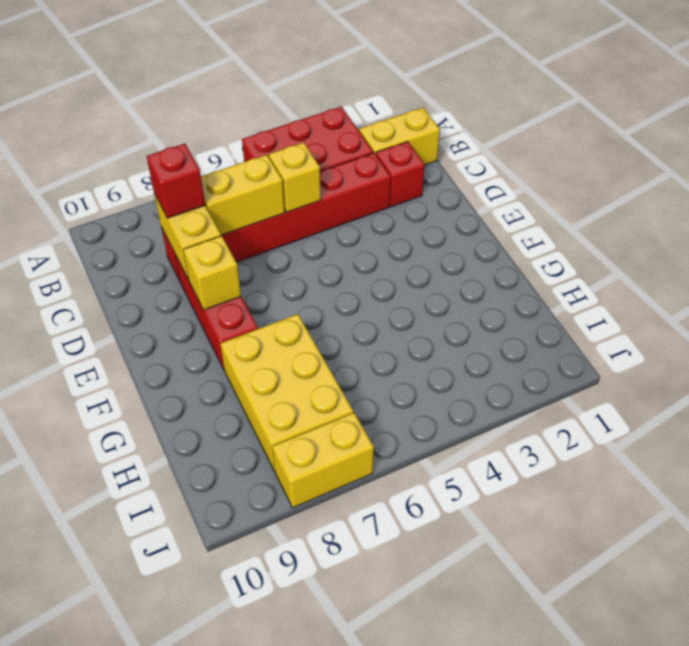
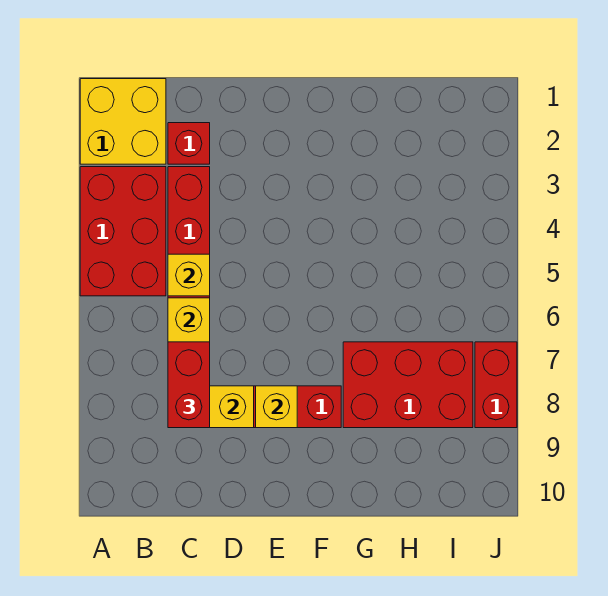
yellow 1x2 brick [359,108,440,165] -> yellow 2x2 brick [80,79,166,164]
red 1x1 brick [147,144,205,218] -> red 1x2 brick [168,342,210,428]
yellow 2x3 brick [220,314,353,471] -> red 2x3 brick [343,342,473,428]
yellow 1x2 brick [272,413,374,508] -> red 1x2 brick [475,342,517,428]

